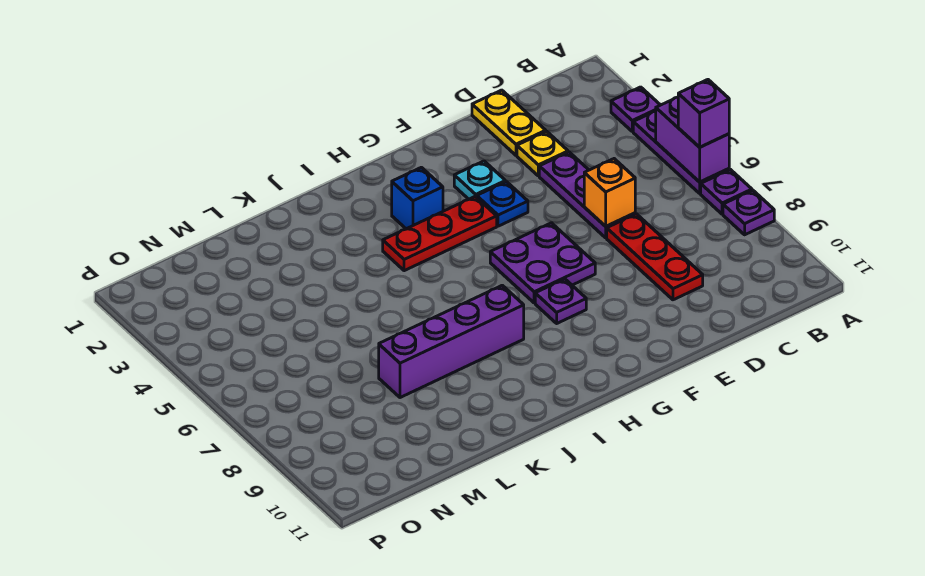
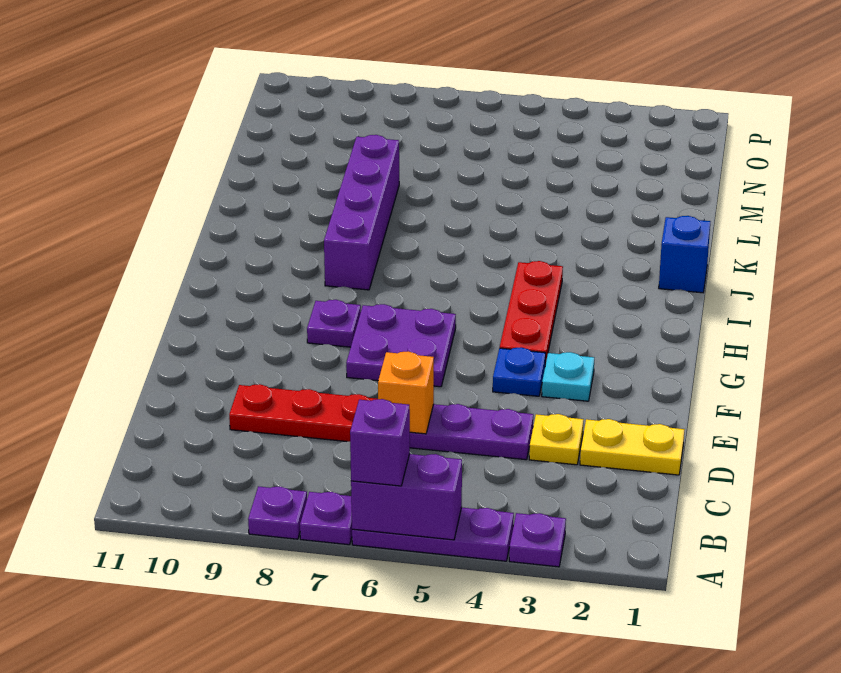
blue 1x1 brick [392,167,443,229] -> blue 1x1 brick moved to [659,216,710,293]

